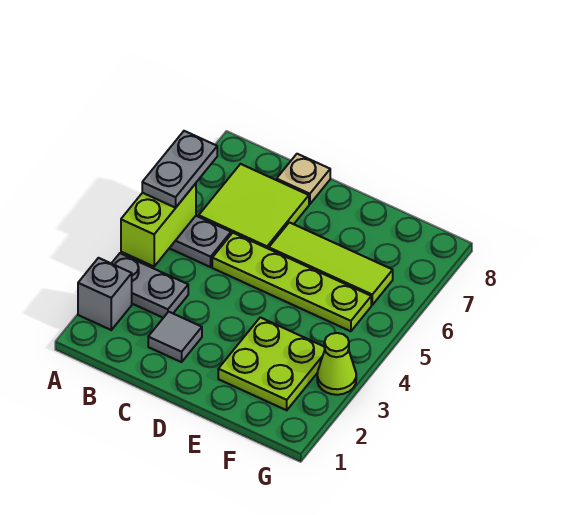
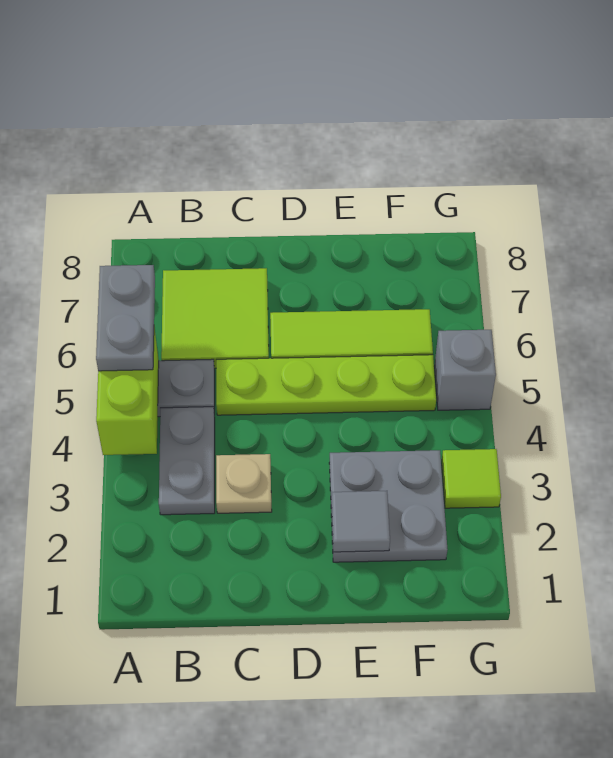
grey 1x1 brick [78,258,132,330] -> grey 1x1 brick moved to [434,330,496,410]
grey 1x2 plate [111,253,188,318] -> grey 1x2 plate turned to [159,407,215,515]
grey 1x1 tile [148,312,202,362] -> grey 1x1 tile moved to [332,491,390,552]
tan 1x1 plate [277,154,330,204] -> tan 1x1 plate moved to [216,454,272,513]
lime 2x2 plate [218,317,325,410] -> grey 2x2 plate [329,450,448,562]
lime 1x1 cone [317,333,356,395] -> lime 1x1 tile [442,449,501,508]

